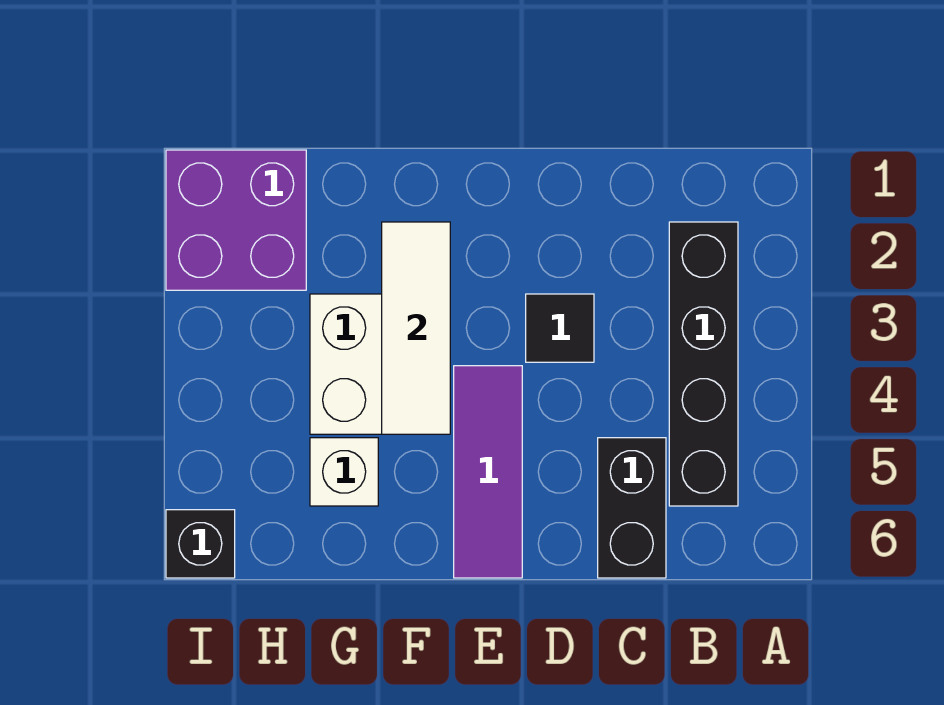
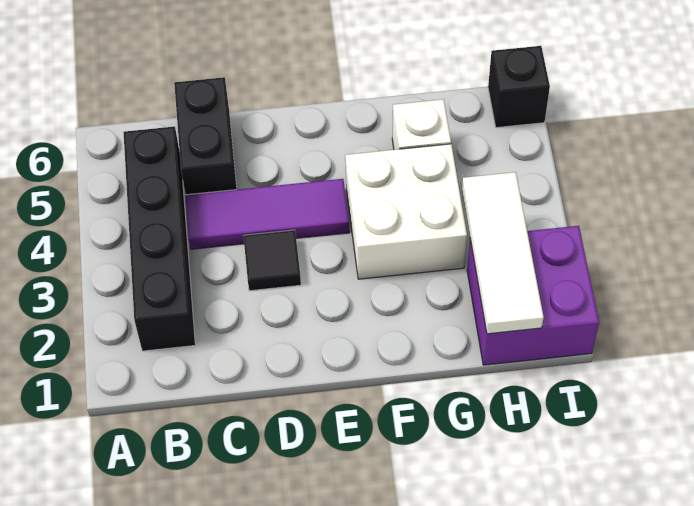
purple 1x3 tile [454,366,522,578] -> purple 1x3 tile turned to [185,179,349,249]
white 1x3 tile [382,222,450,434] -> white 1x3 tile moved to [462,172,544,334]

